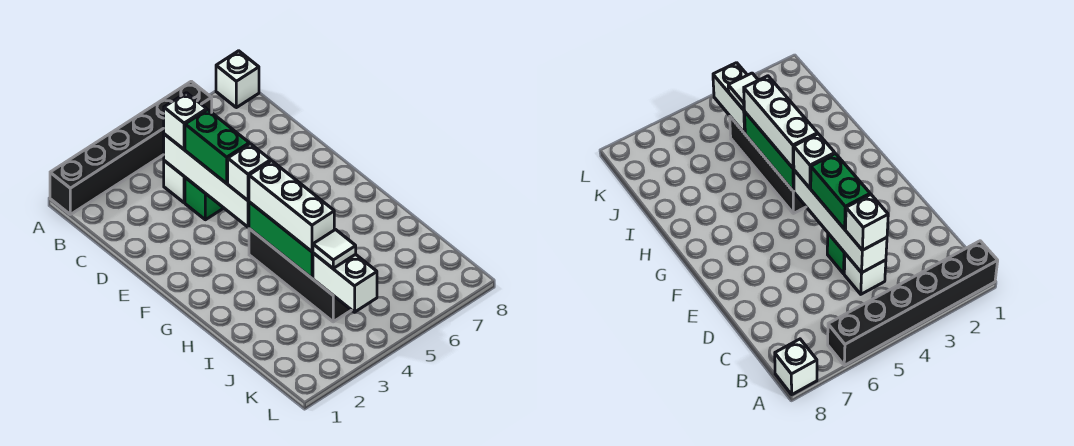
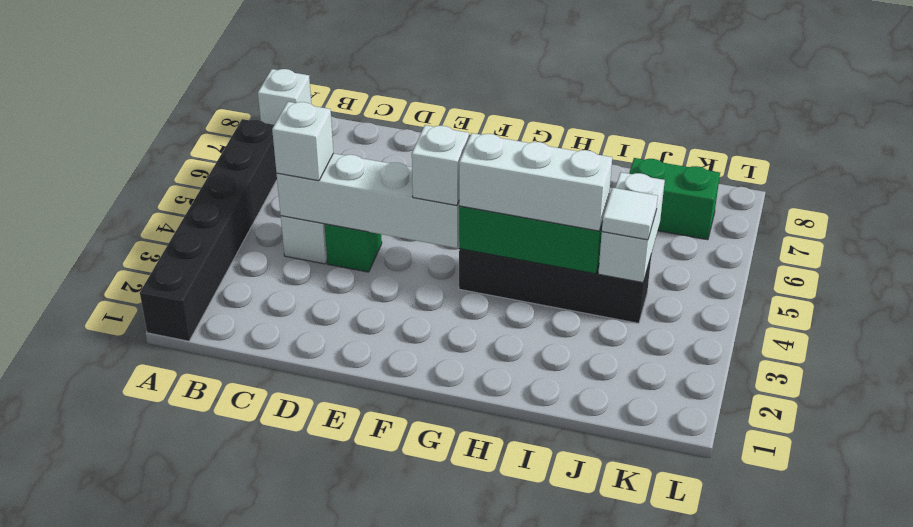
green 1x2 brick [185,110,249,183] -> green 1x2 brick moved to [629,158,720,240]
white 1x2 brick [313,253,377,312] -> white 1x2 brick turned to [598,172,665,283]

